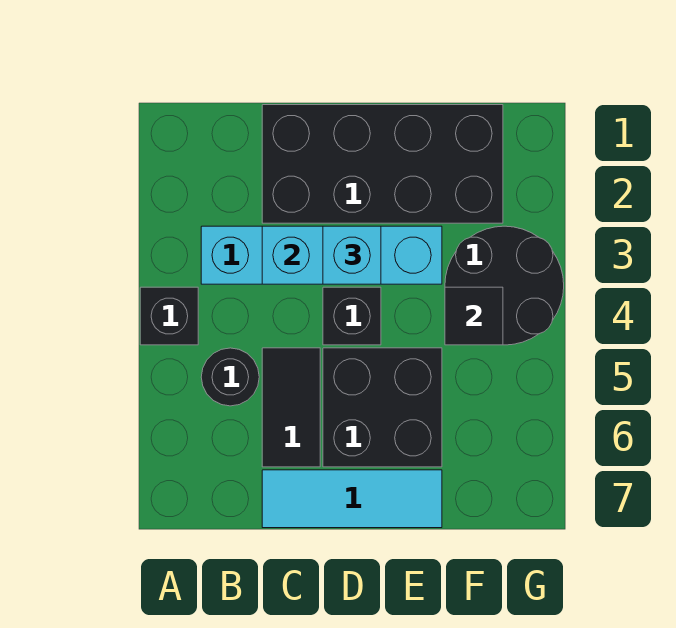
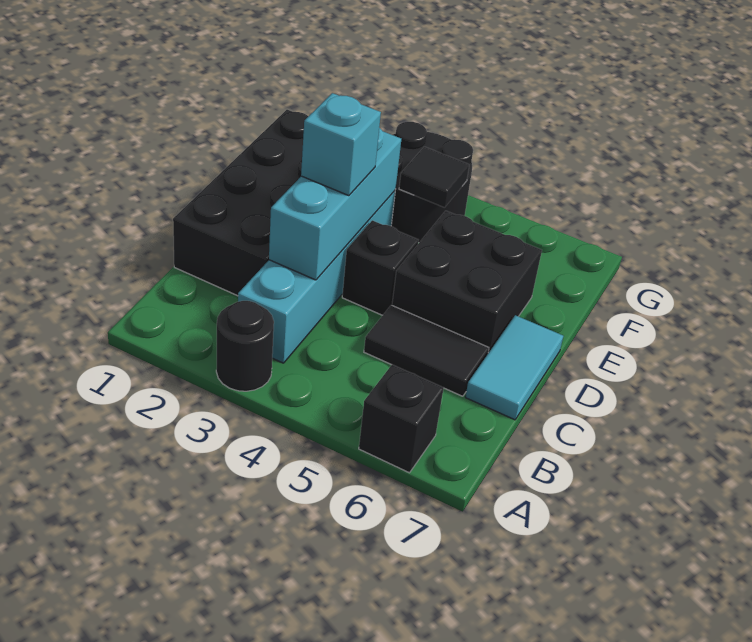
black 1x1 brick [140,287,198,345] -> black 1x1 brick moved to [359,365,444,473]
black 1x1 round brick [201,348,259,406] -> black 1x1 round brick moved to [216,301,274,391]
cyan 1x3 tile [262,470,442,528] -> cyan 1x2 tile [465,315,563,420]

